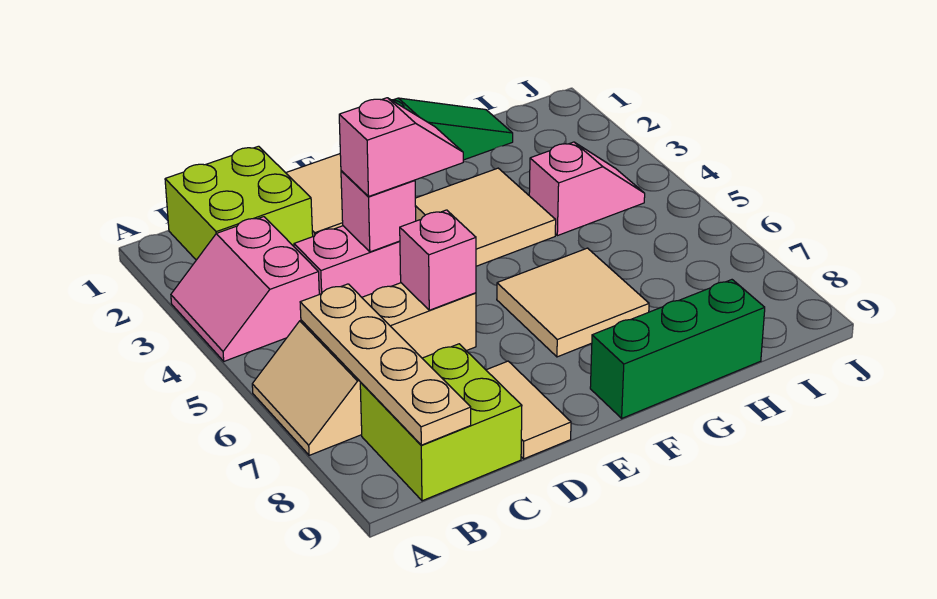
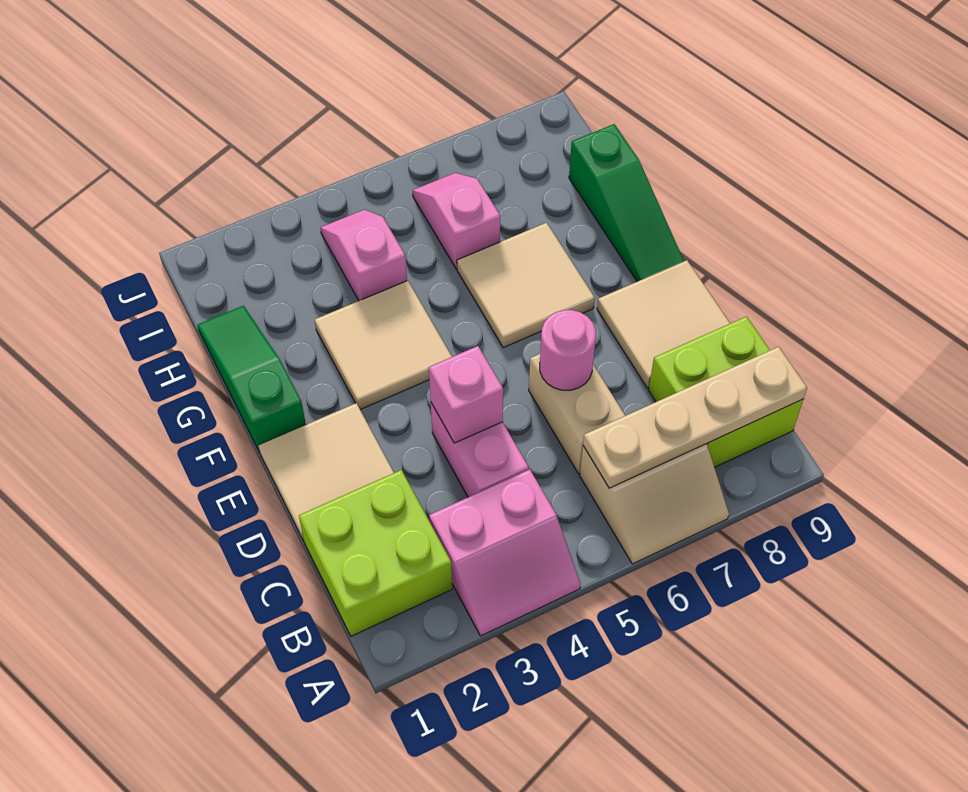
pink 1x2 slope [339,98,463,196] -> pink 1x2 slope moved to [413,173,500,269]
pink 1x1 brick [400,210,476,310] -> pink 1x1 round brick [540,310,596,390]
tan 1x2 tile [486,361,571,459] -> tan 2x2 tile [597,260,730,388]
green 1x3 brick [590,280,765,418] -> green 1x3 slope [569,124,684,282]

